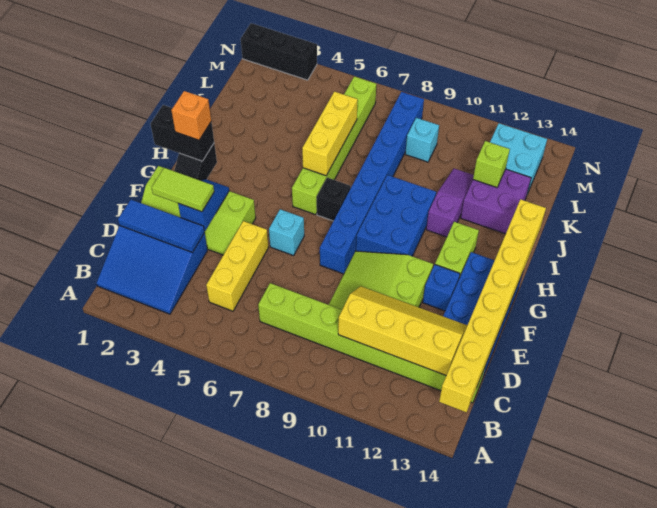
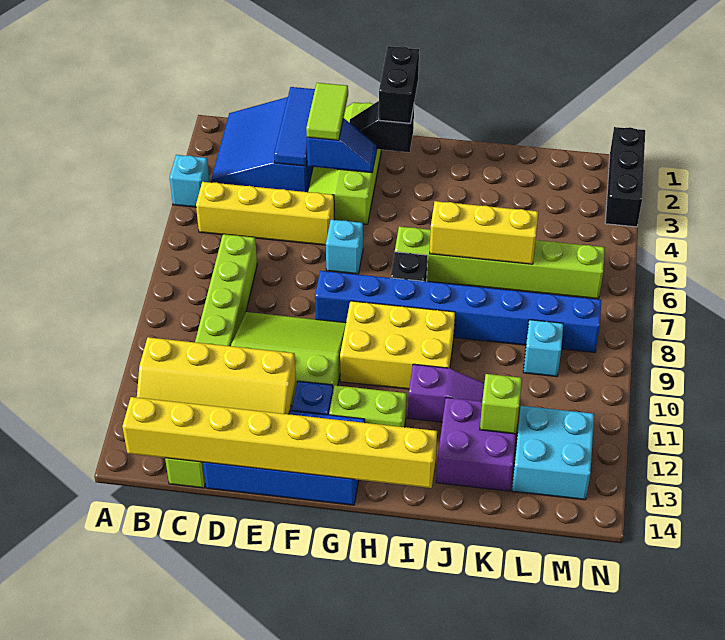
none -> cyan 1x1 brick [170,155,210,207]
yellow 1x3 brick [206,221,268,311] -> yellow 1x4 brick [196,182,335,245]
yellow 2x4 slope [338,286,467,375] -> yellow 2x4 slope turned to [137,337,296,414]
orange 1x1 brick [171,91,211,140] -> none
blue 2x3 brick [356,175,436,256] -> yellow 2x3 brick [340,301,455,389]

